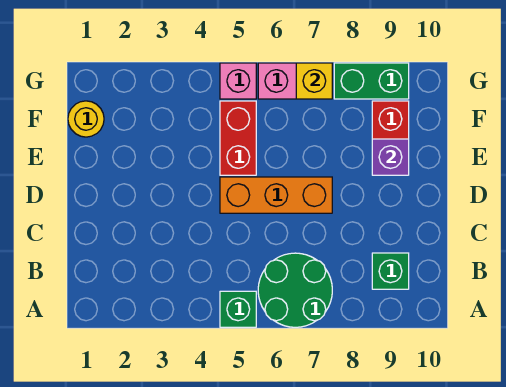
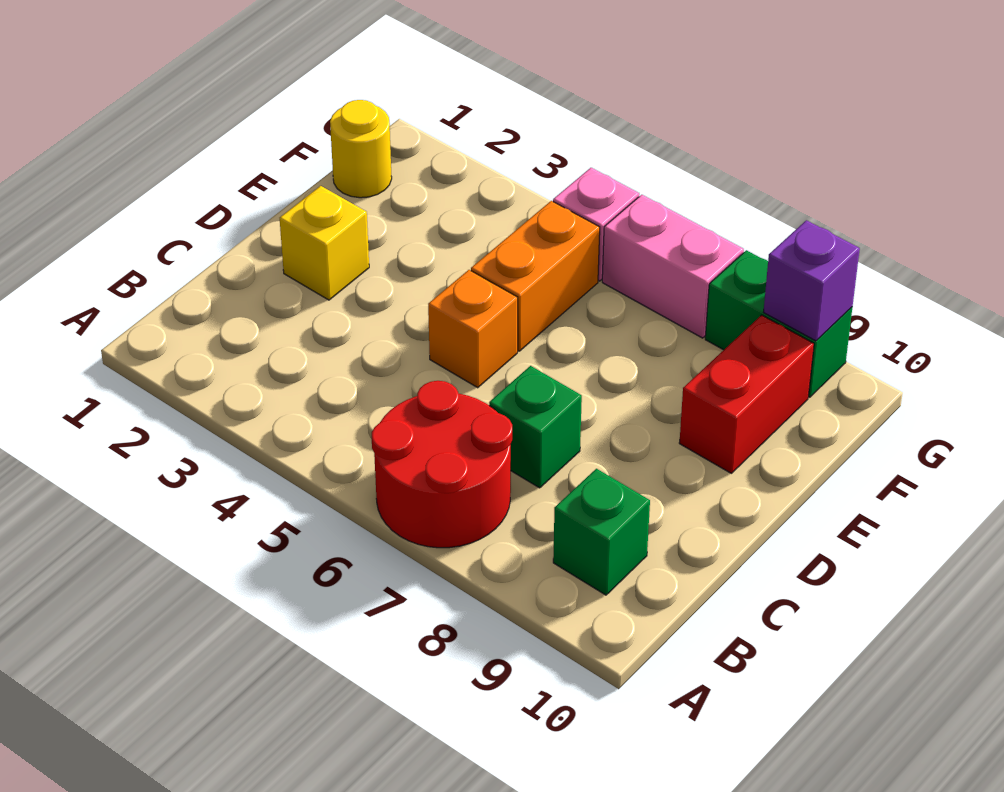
green 1x1 brick [220,291,256,327] -> green 1x1 brick moved to [489,366,582,488]
green 2x2 round brick [258,253,332,327] -> red 2x2 round brick [372,381,512,548]
orange 1x3 brick [220,177,332,213] -> orange 1x1 brick [428,270,518,388]
red 1x2 brick [220,101,256,175] -> orange 1x2 brick [471,201,600,351]
purple 1x1 brick [372,139,409,175] -> purple 1x1 brick moved to [764,220,860,341]
yellow 1x1 brick [296,63,332,99] -> yellow 1x1 brick moved to [280,186,369,300]

